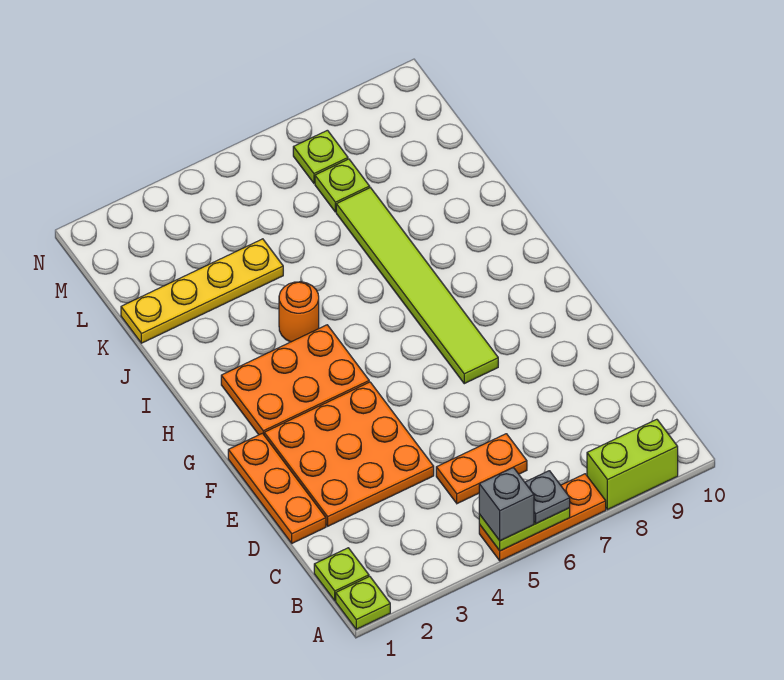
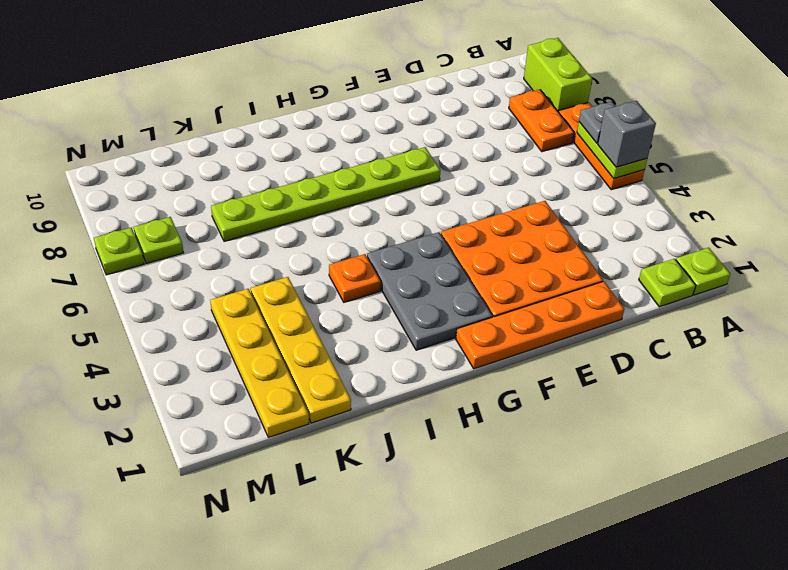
orange 1x2 plate [436,434,527,504] -> orange 1x2 plate moved to [509,90,574,152]
orange 1x3 plate [228,433,326,543] -> orange 1x4 plate [456,281,624,369]
lime 1x6 tile [336,188,498,384] -> lime 1x6 plate [211,147,441,241]
orange 2x3 plate [221,325,369,435] -> grey 2x3 plate [367,232,492,350]
orange 1x1 round brick [279,282,319,342] -> orange 1x1 plate [329,254,381,302]
none -> yellow 1x4 plate [210,289,309,437]
lime 1x1 plate [315,159,370,212] -> lime 1x1 plate moved to [94,228,144,275]

